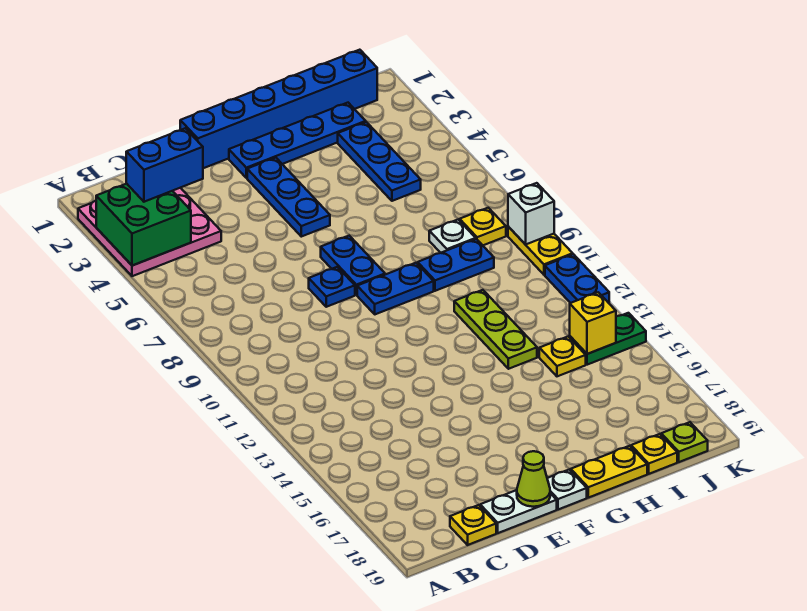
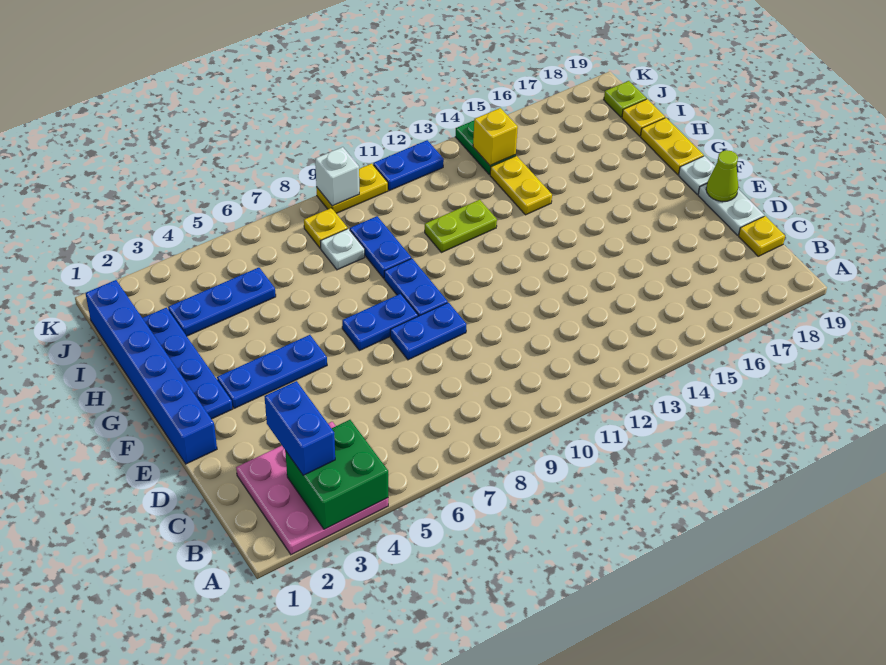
blue 1x1 plate [309,267,355,307] -> blue 1x2 plate [390,303,467,360]
lime 1x3 plate [454,290,537,369] -> lime 1x2 plate [425,200,497,253]
yellow 1x1 plate [539,337,586,376] -> yellow 1x2 plate [490,156,552,215]

